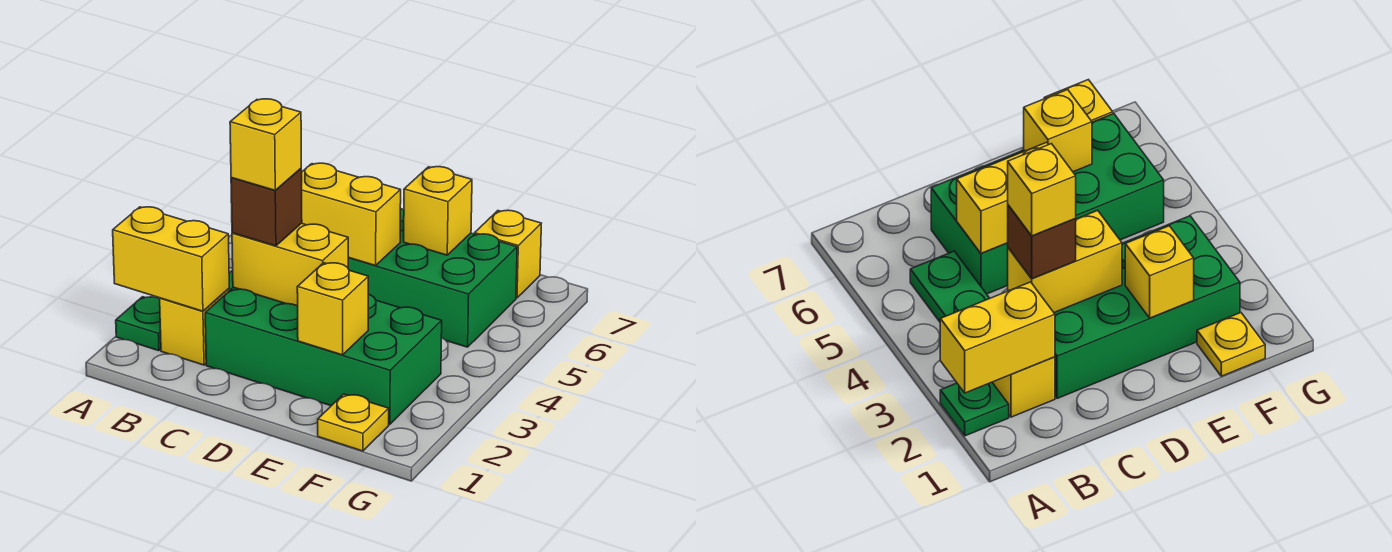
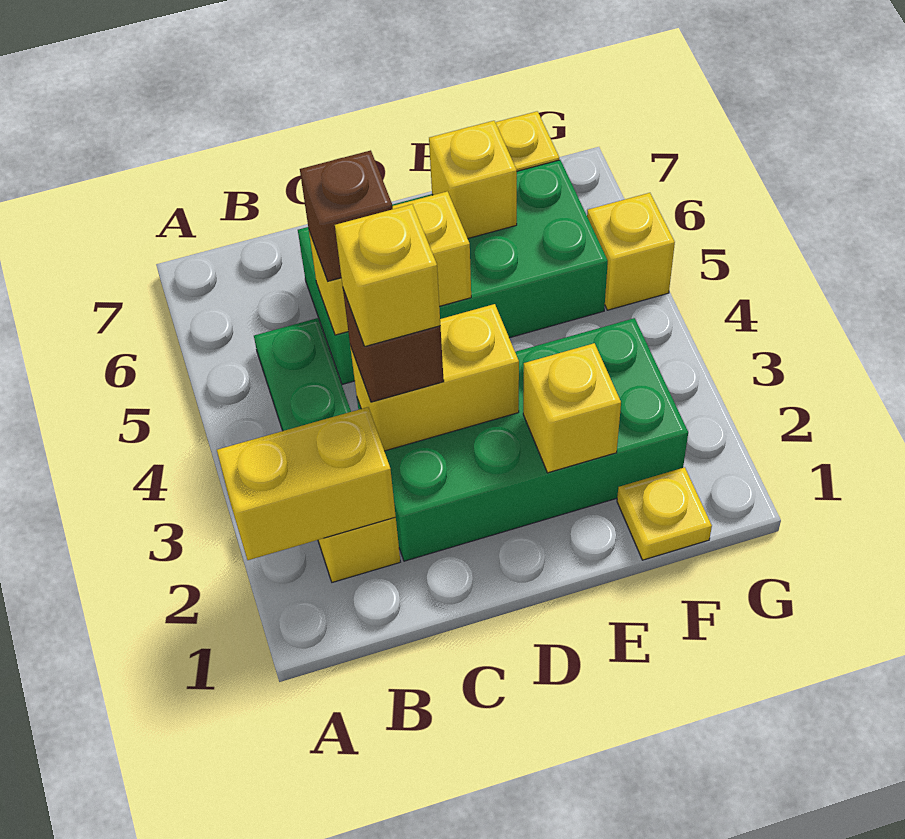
green 1x1 plate [116,297,161,351] -> none
none -> brown 1x1 brick [300,150,393,281]
none -> yellow 1x1 brick [587,193,675,310]

